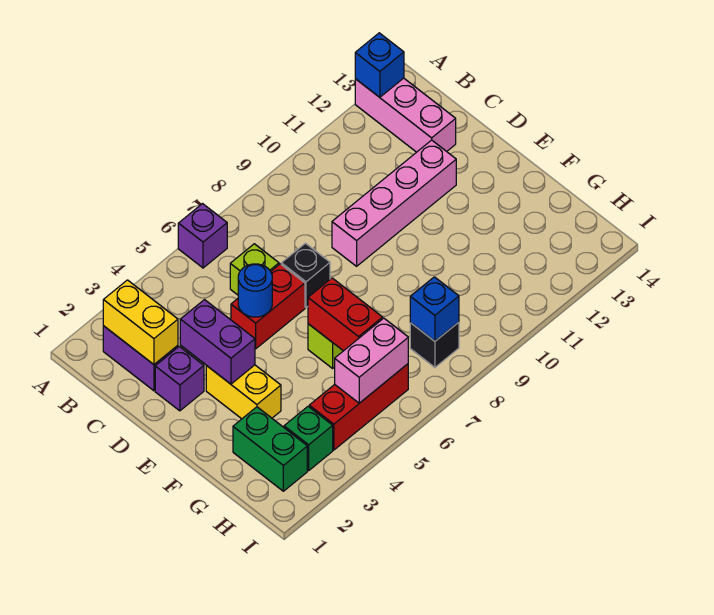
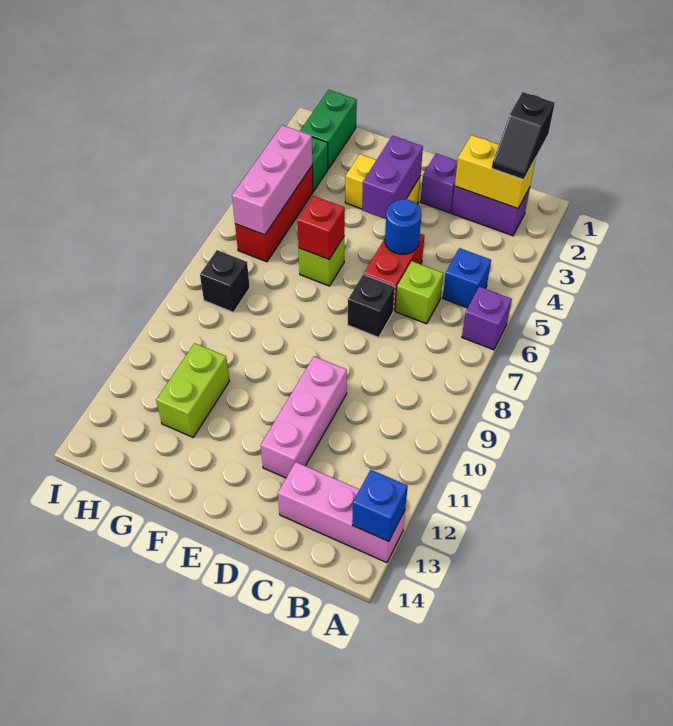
none -> black 1x2 slope [492,92,555,180]
purple 1x2 brick [180,300,255,384] -> purple 1x2 brick turned to [362,136,423,219]
pink 1x4 brick [332,140,456,266] -> pink 1x3 brick [261,356,347,478]
red 1x2 brick [308,278,383,351] -> red 1x1 brick [297,196,345,259]
green 1x2 brick [233,407,307,491] -> green 1x2 brick turned to [300,90,357,169]
none -> lime 1x2 brick [156,343,230,437]
pink 1x2 brick [335,318,408,403] -> pink 1x3 brick [232,125,312,235]
blue 1x1 brick [410,277,459,341] -> blue 1x1 brick moved to [443,248,491,308]

